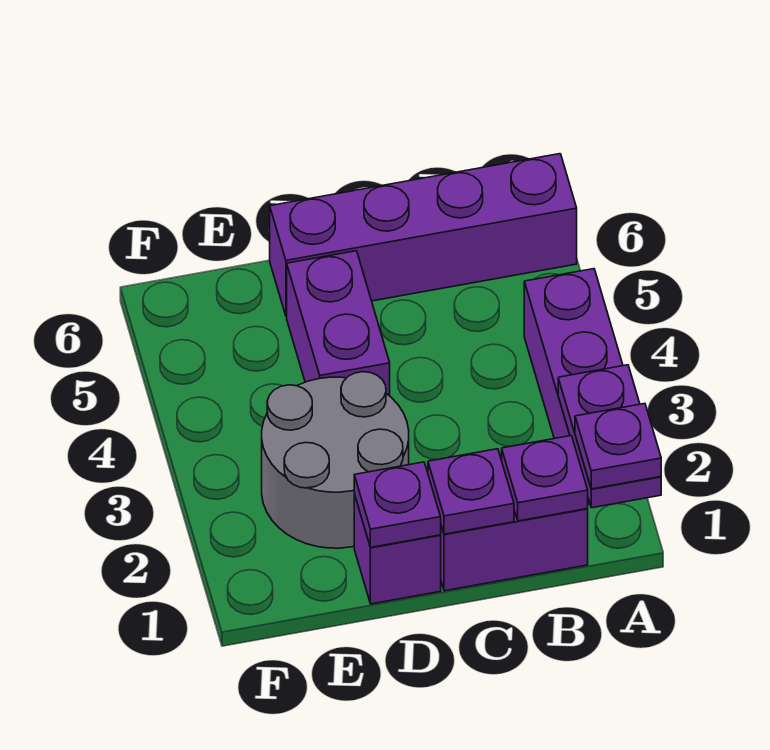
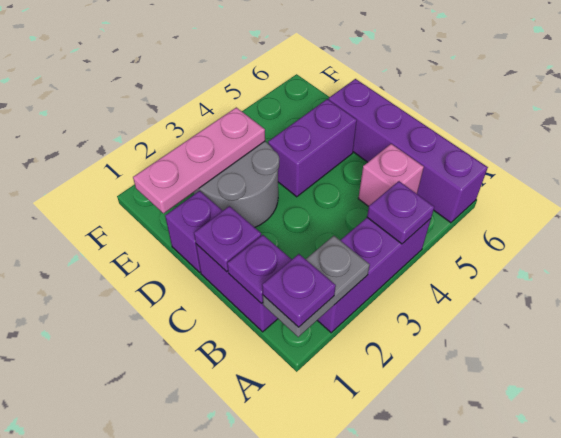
purple 1x2 plate [558,365,661,508] -> grey 1x2 plate [263,236,370,337]
none -> pink 1x1 brick [358,144,424,206]
purple 1x1 plate [354,462,441,548] -> purple 1x1 plate moved to [367,181,434,244]
none -> pink 1x3 plate [133,107,265,214]

